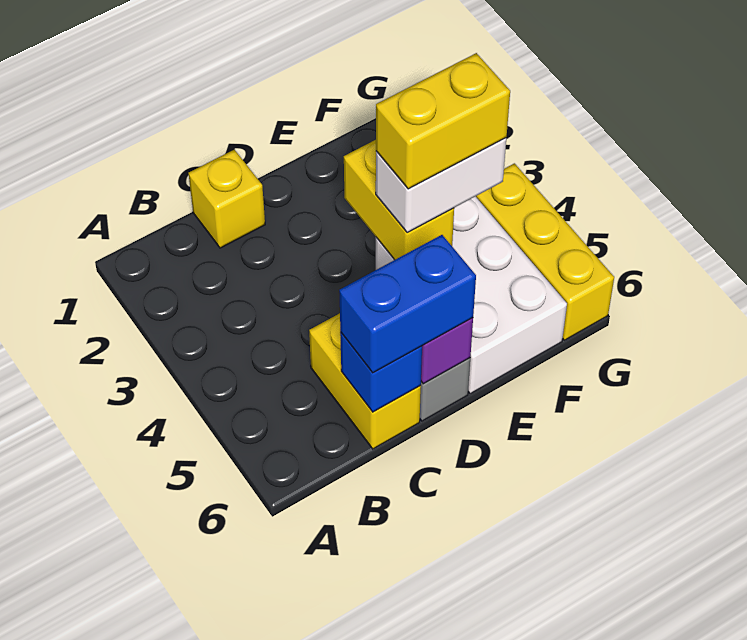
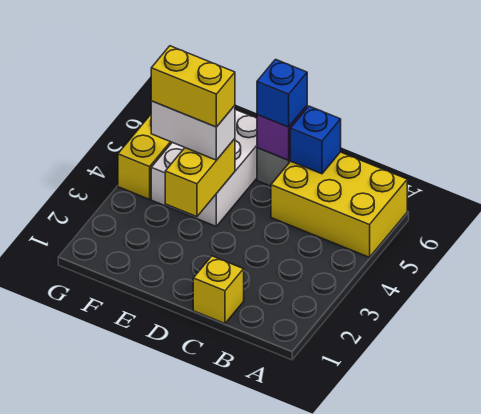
yellow 1x2 brick [309,313,421,449] -> yellow 2x3 brick [271,152,407,257]
blue 1x2 brick [339,235,476,373] -> blue 1x1 brick [257,59,307,127]

